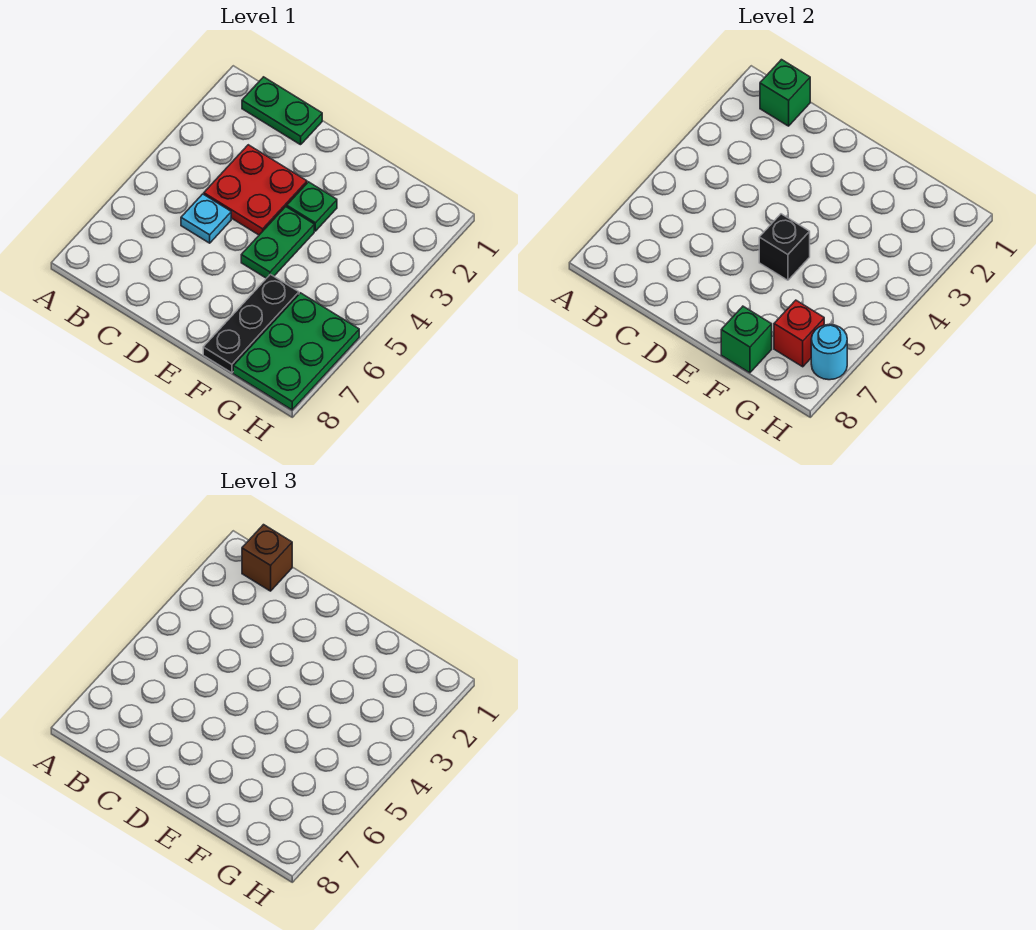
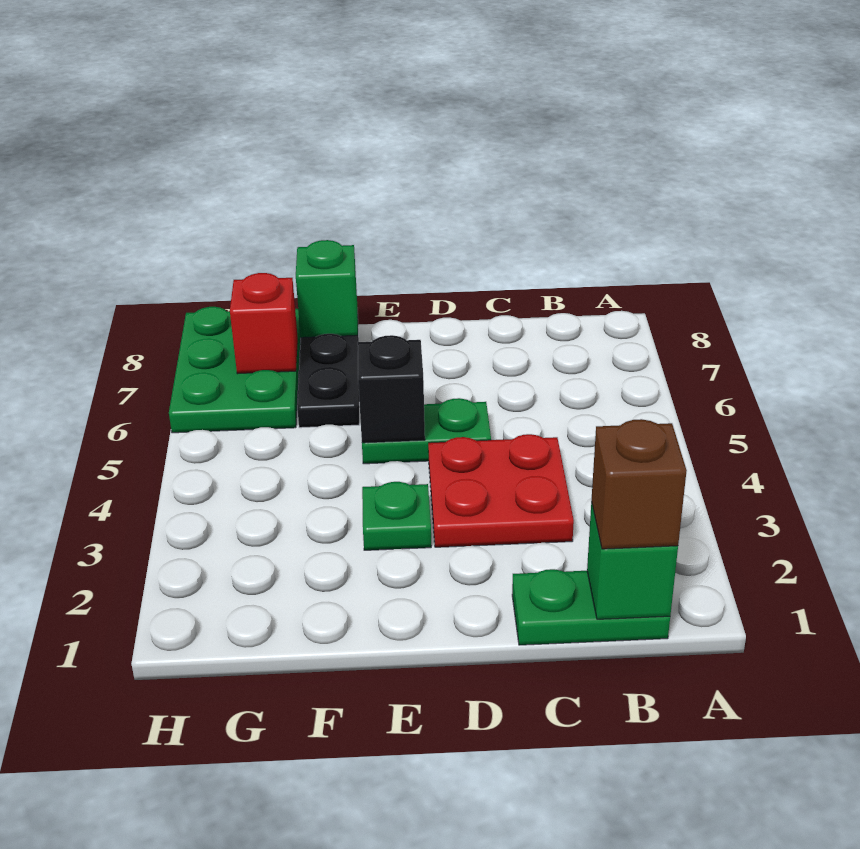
cyan 1x1 plate [181,194,231,243] -> none
green 1x2 plate [241,207,314,278] -> green 1x2 plate turned to [362,398,491,464]
cyan 1x1 round brick [811,325,847,380] -> none

